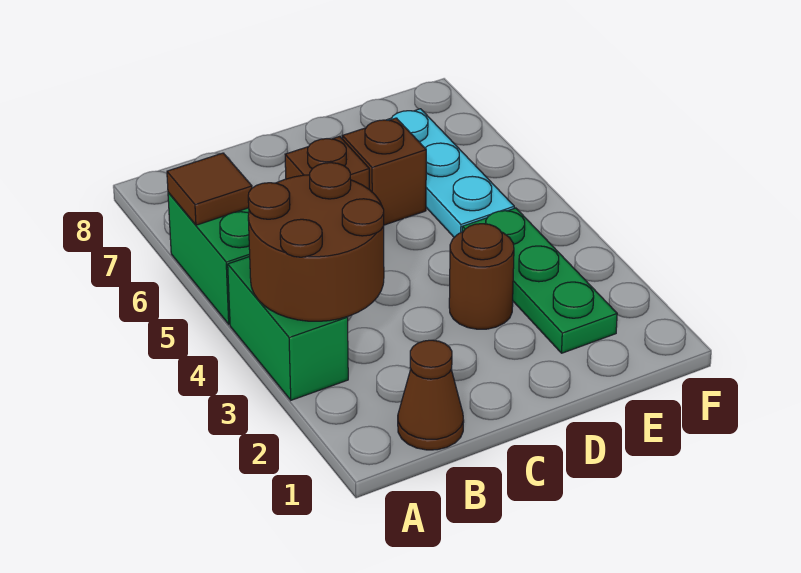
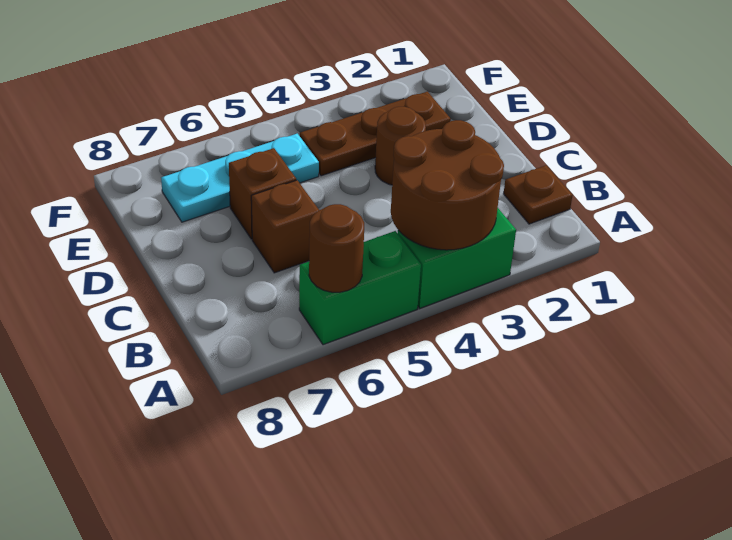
brown 1x1 tile [167,153,252,225] -> brown 1x1 round brick [309,204,364,292]
brown 1x1 cone [398,340,464,450] -> brown 1x1 plate [504,165,573,224]
green 1x3 plate [462,208,617,353] -> brown 1x3 plate [300,91,451,176]

